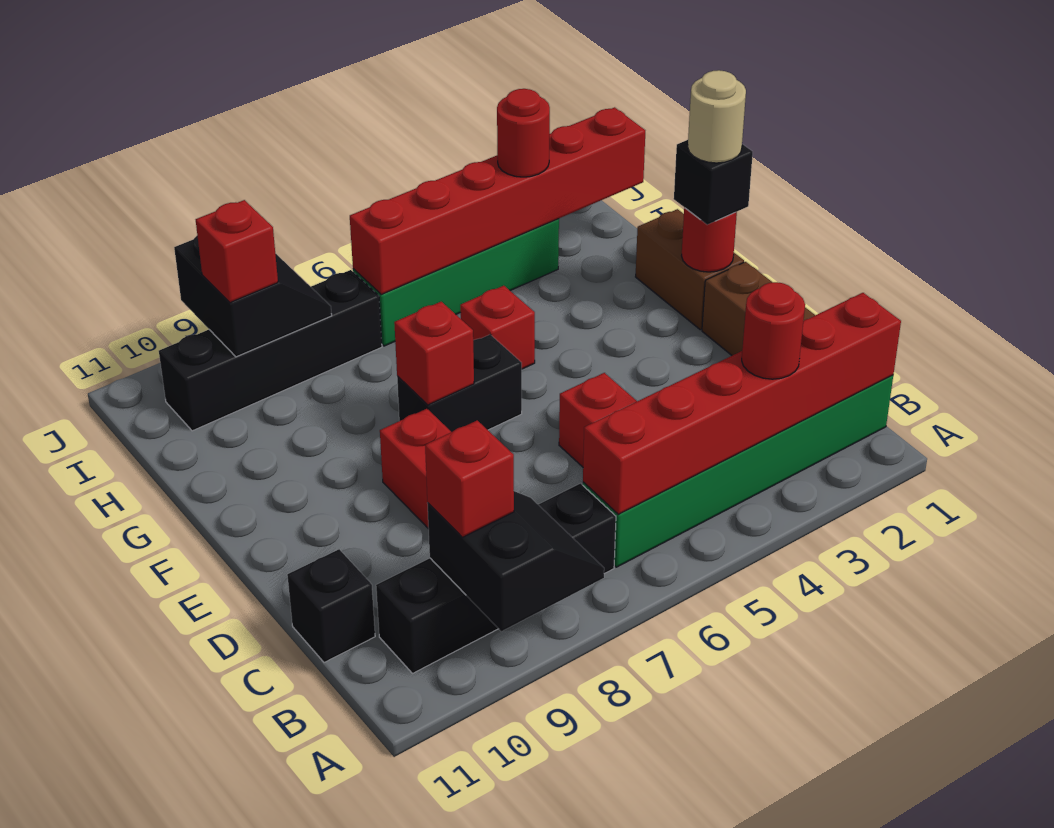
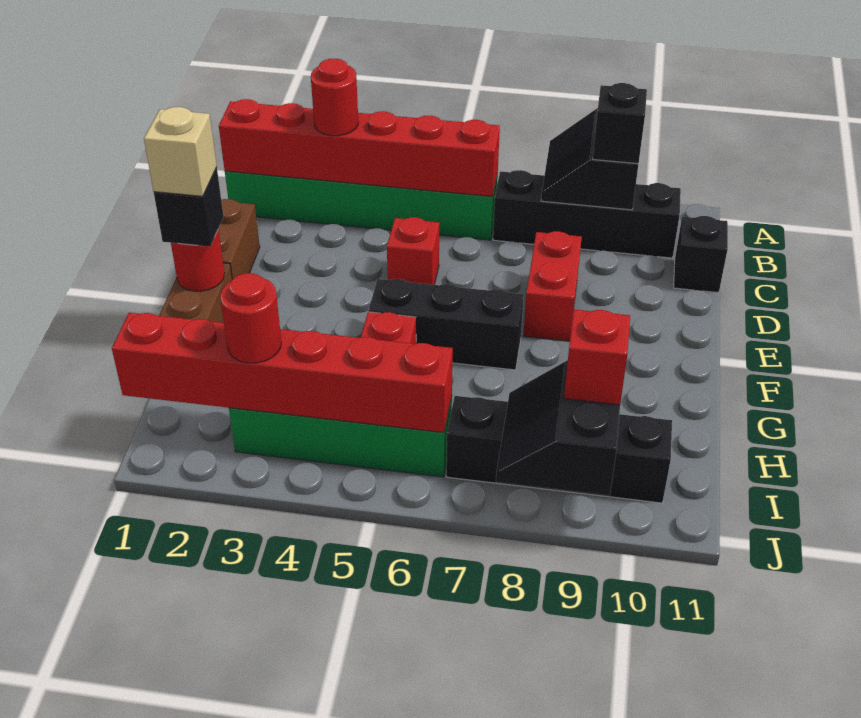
red 1x1 brick [425,420,514,537] -> black 1x1 brick [593,83,647,164]
tan 1x1 round brick [688,70,746,163] -> tan 1x1 brick [144,107,217,196]
black 1x2 brick [397,335,522,432] -> black 1x3 brick [368,279,524,370]
red 1x1 brick [394,302,474,405] -> none

